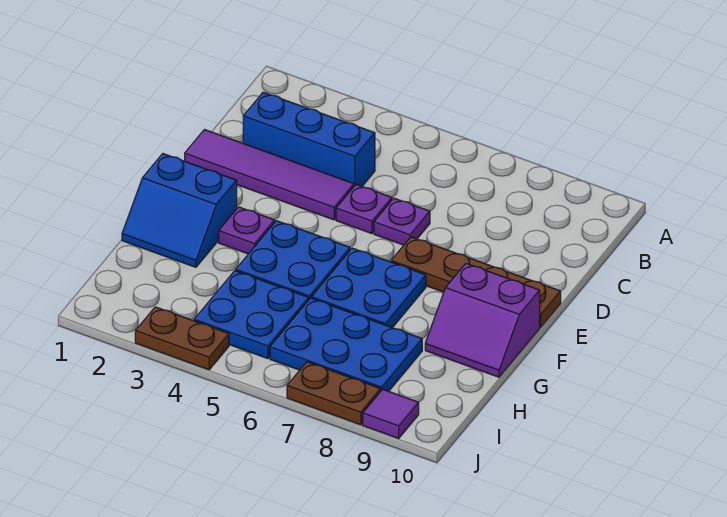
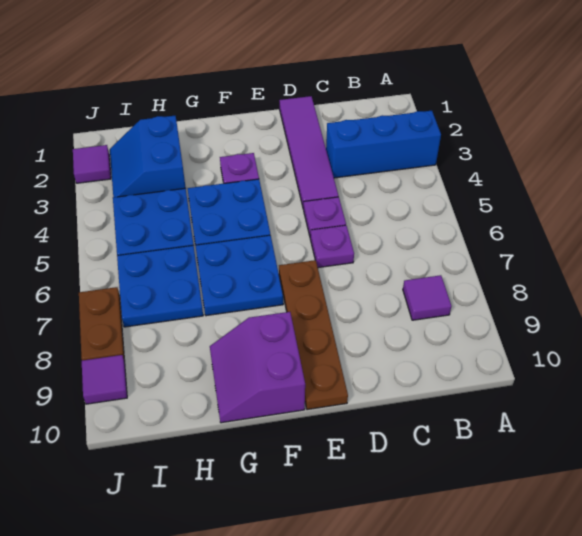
none -> purple 1x1 tile [403,275,452,320]
blue 1x3 brick [243,92,375,186] -> blue 1x3 brick turned to [326,111,441,178]
blue 2x2 slope [122,154,237,267] -> blue 2x2 slope moved to [110,116,186,197]
blue 2x3 plate [270,298,422,391] -> blue 2x2 plate [117,245,203,327]
none -> purple 1x1 tile [73,145,111,183]
brown 1x2 plate [135,307,229,370] -> none

